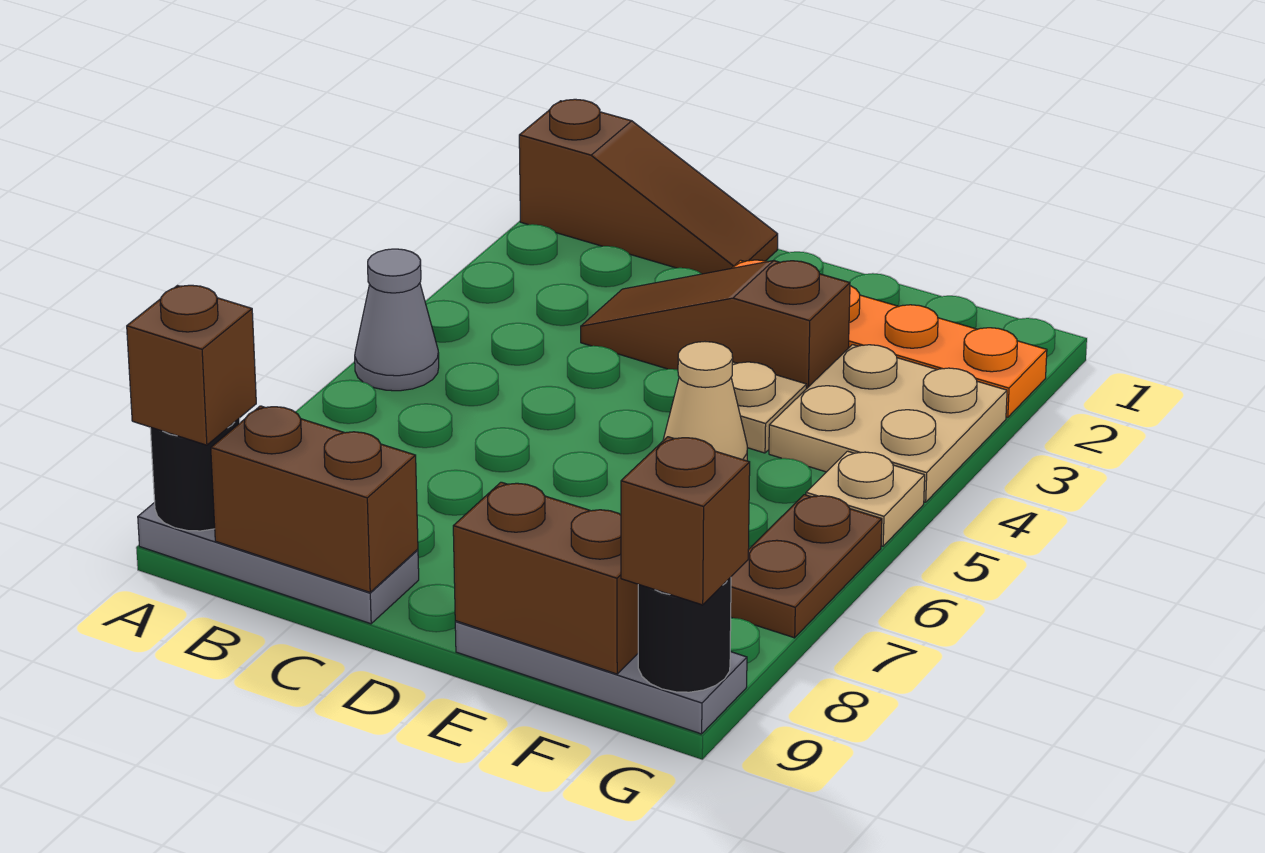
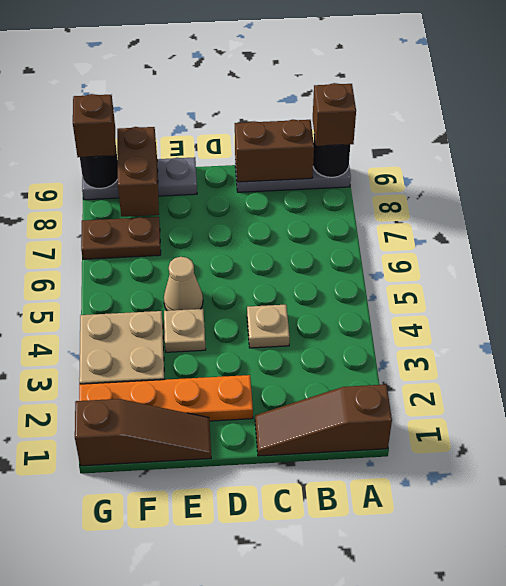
grey 1x1 cone [355,249,439,391] -> none
brown 1x3 slope [581,260,850,389] -> brown 1x3 slope moved to [75,399,211,466]
brown 1x2 brick [453,482,638,674] -> brown 1x2 brick turned to [117,127,159,217]
tan 1x1 plate [806,451,925,546] -> tan 1x1 plate moved to [247,305,290,348]
brown 1x2 plate [731,495,882,638] -> brown 1x2 plate turned to [81,217,161,259]

